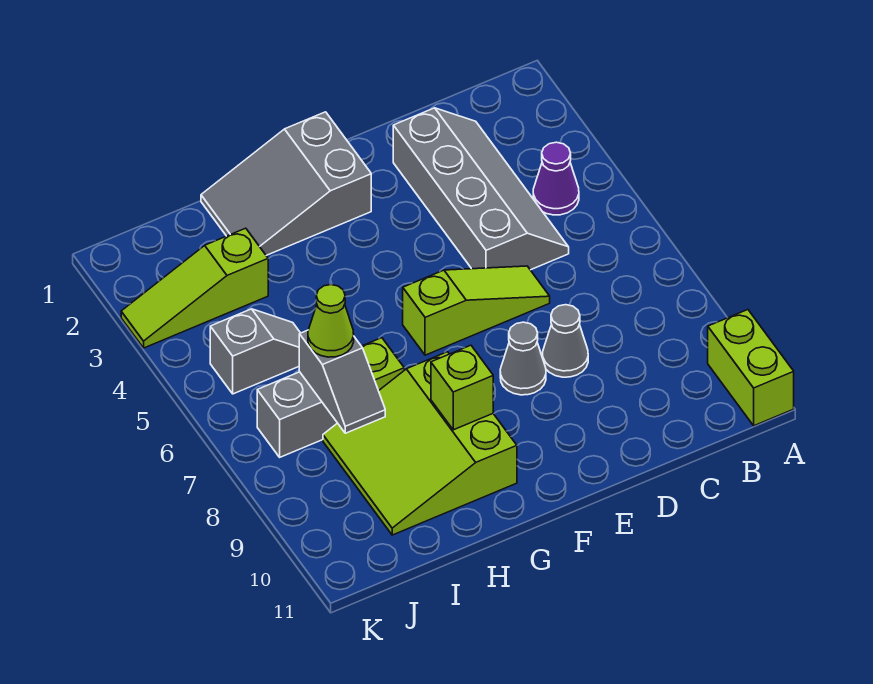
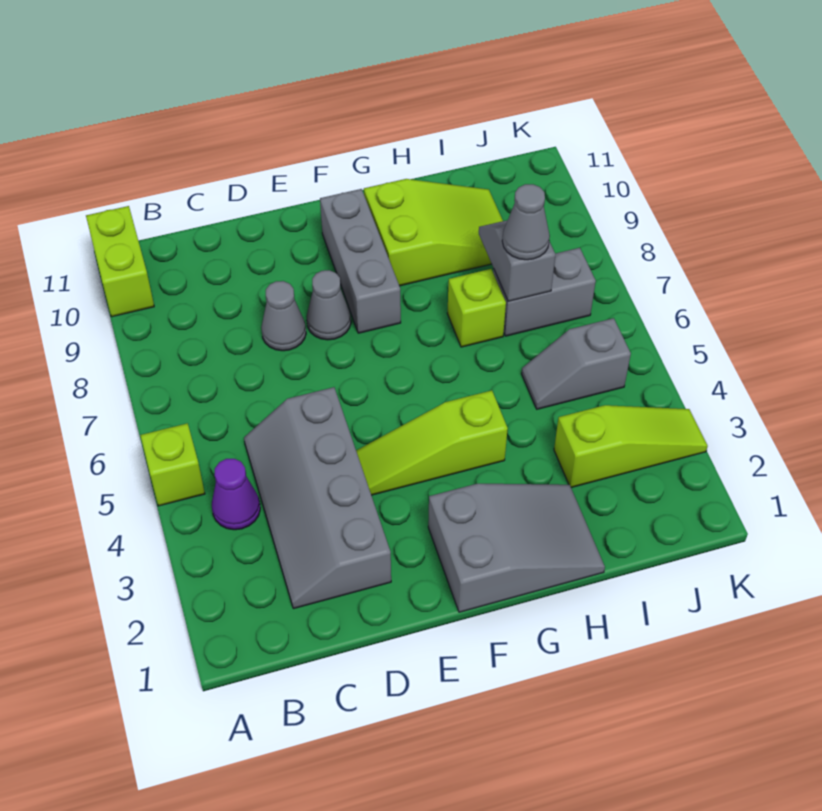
lime 1x3 slope [403,266,550,355] -> lime 1x3 slope moved to [356,390,508,495]
none -> grey 1x3 brick [320,189,401,333]
lime 3x3 slope [323,352,517,535] -> lime 2x3 slope [364,179,503,286]
lime 1x1 brick [431,345,493,430] -> lime 1x1 brick moved to [140,423,205,506]
lime 1x1 cone [308,285,354,357] -> grey 1x1 cone [502,184,550,260]

